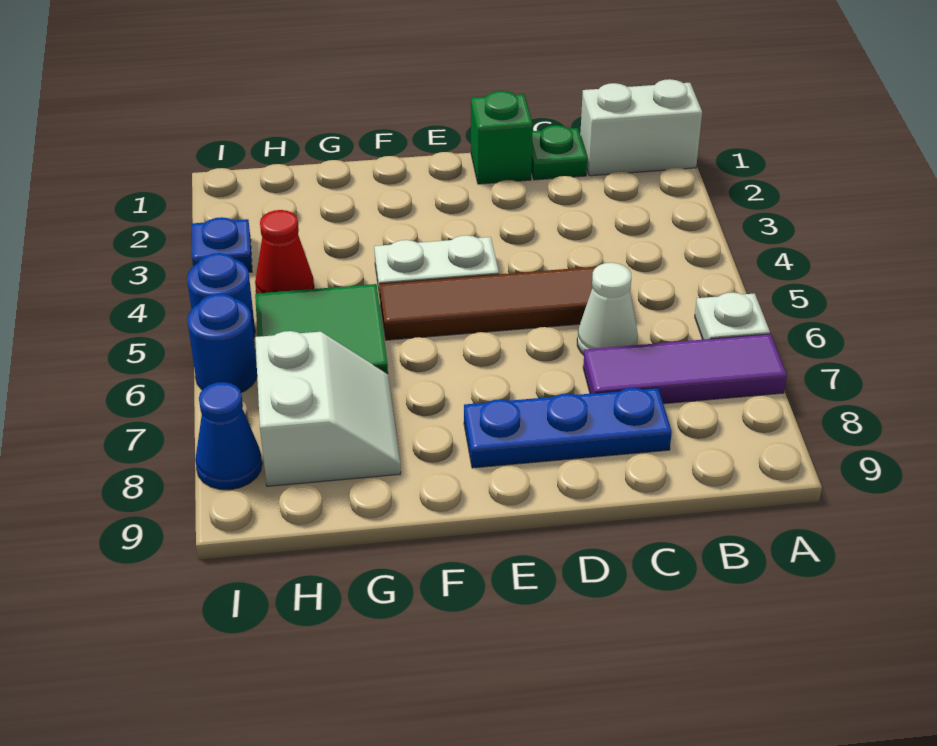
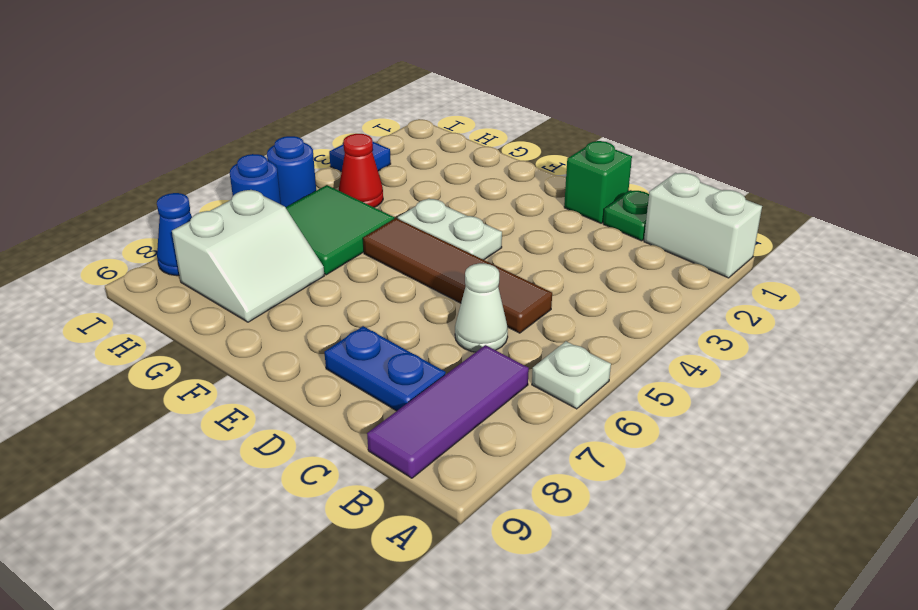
purple 1x3 tile [583,334,787,404] -> purple 1x3 tile turned to [367,345,529,478]
blue 1x3 plate [464,388,672,468] -> blue 1x2 plate [324,326,446,411]

